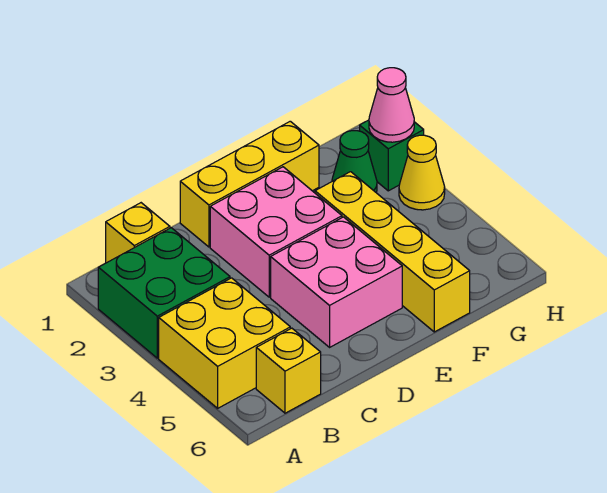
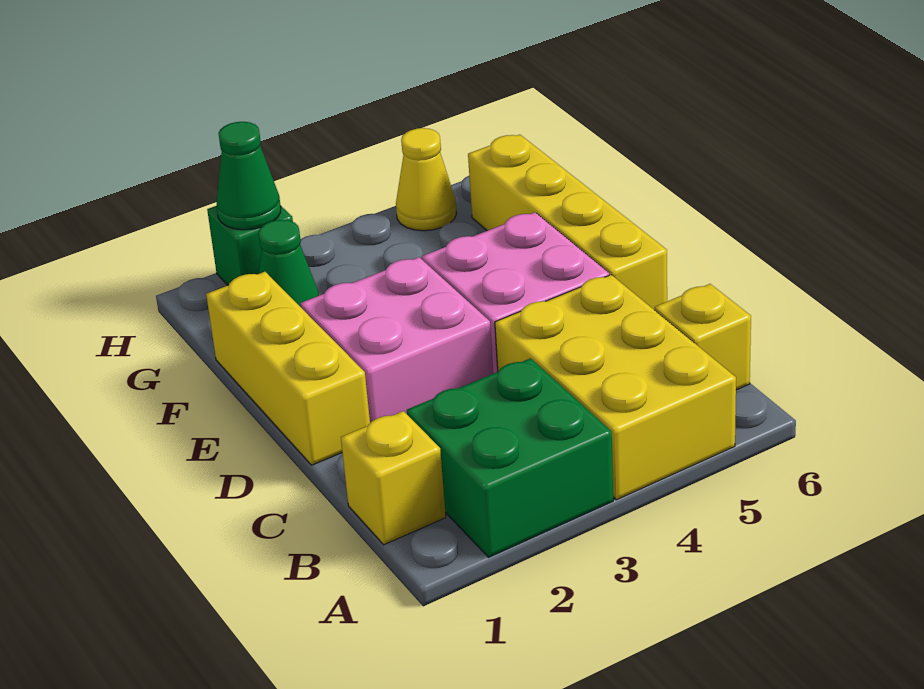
yellow 2x2 brick [159,278,290,408] -> yellow 2x3 brick [495,275,736,500]
yellow 1x4 brick [315,172,470,332] -> yellow 1x4 brick turned to [468,135,667,310]
pink 1x1 cone [369,68,414,142] -> green 1x1 cone [217,122,281,230]
yellow 1x1 cone [399,135,445,210] -> yellow 1x1 cone moved to [396,128,457,231]

